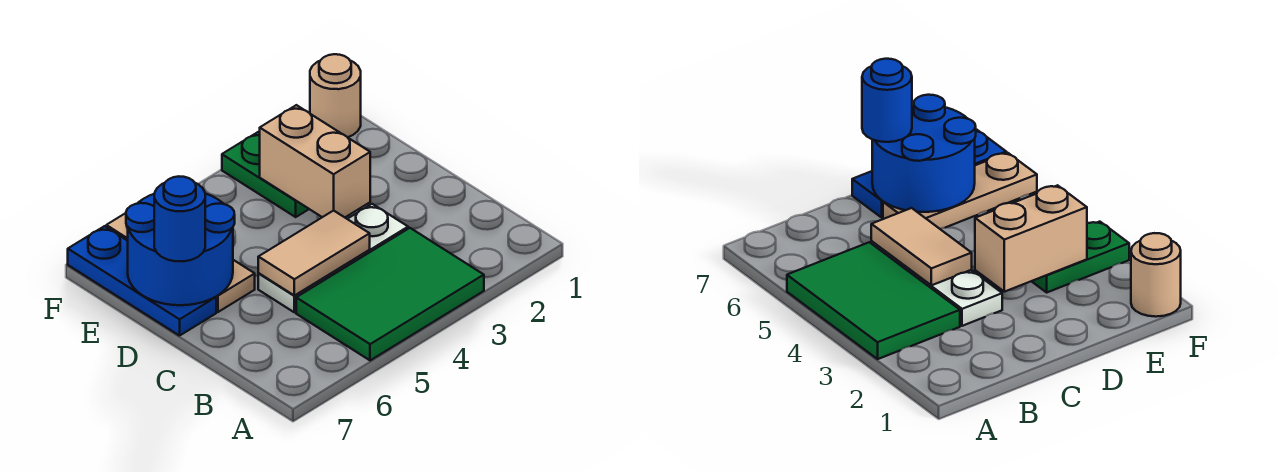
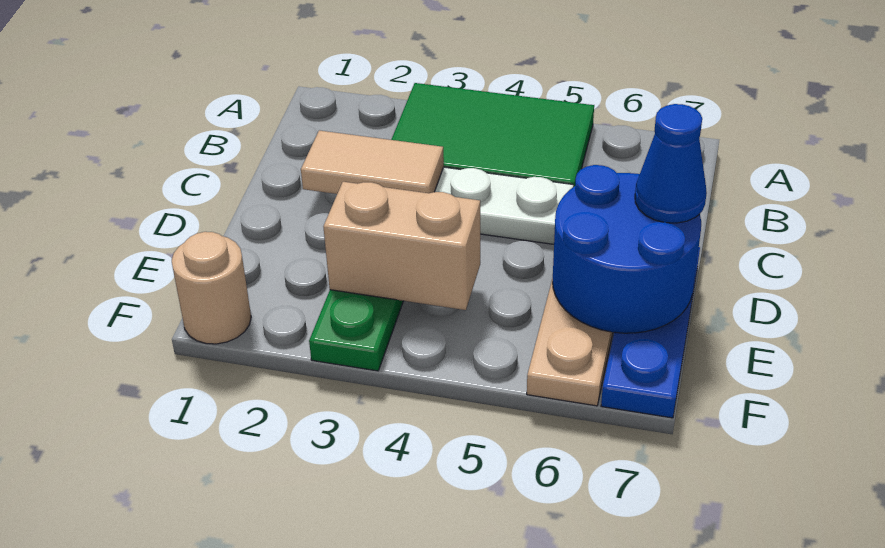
tan 1x2 tile [258,210,370,296] -> tan 1x2 tile moved to [301,130,444,194]
tan 1x2 brick [260,105,370,217] -> tan 1x2 brick turned to [323,182,480,310]
blue 1x1 round brick [154,176,205,261] -> blue 1x1 cone [635,104,707,223]

